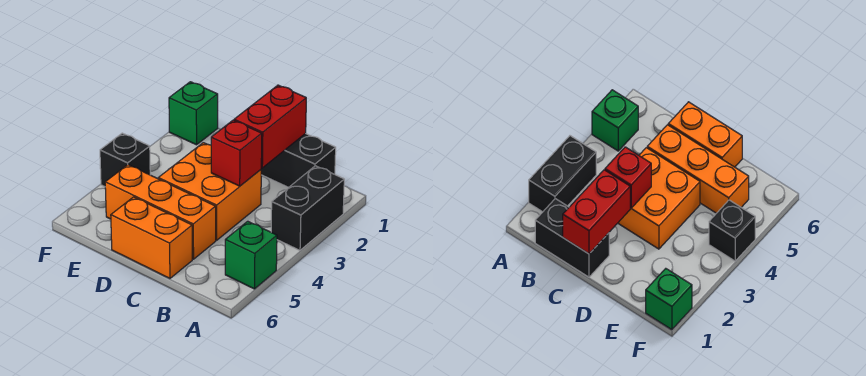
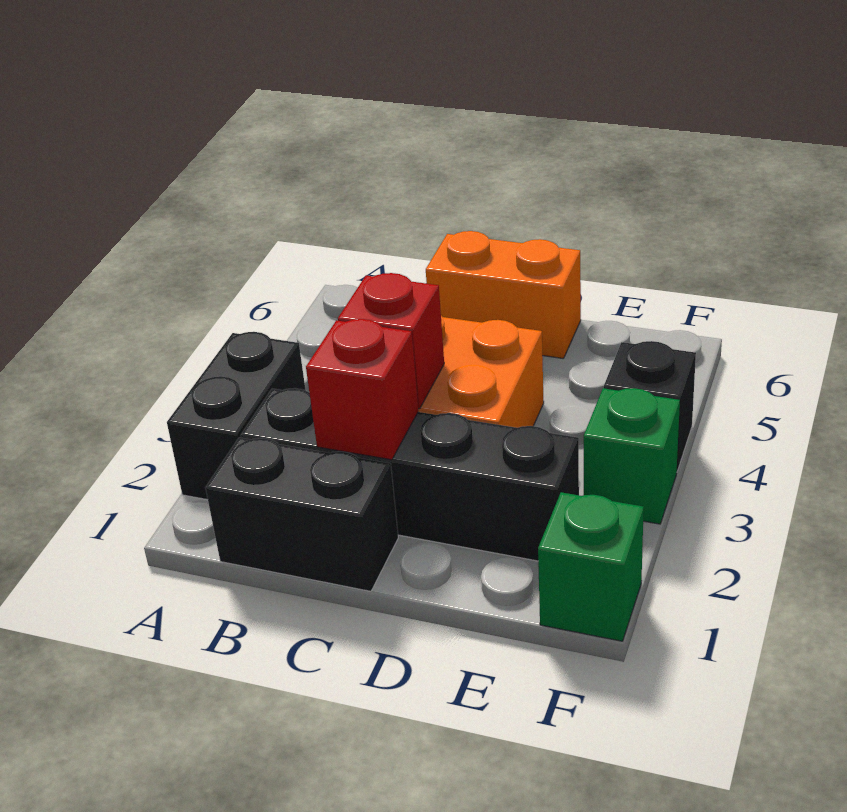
green 1x1 brick [225,221,277,289] -> green 1x1 brick moved to [584,388,680,524]
none -> black 1x4 brick [241,388,579,561]
red 1x2 brick [234,85,306,168] -> red 1x1 brick [306,319,418,460]
orange 1x3 brick [105,165,216,259] -> none

